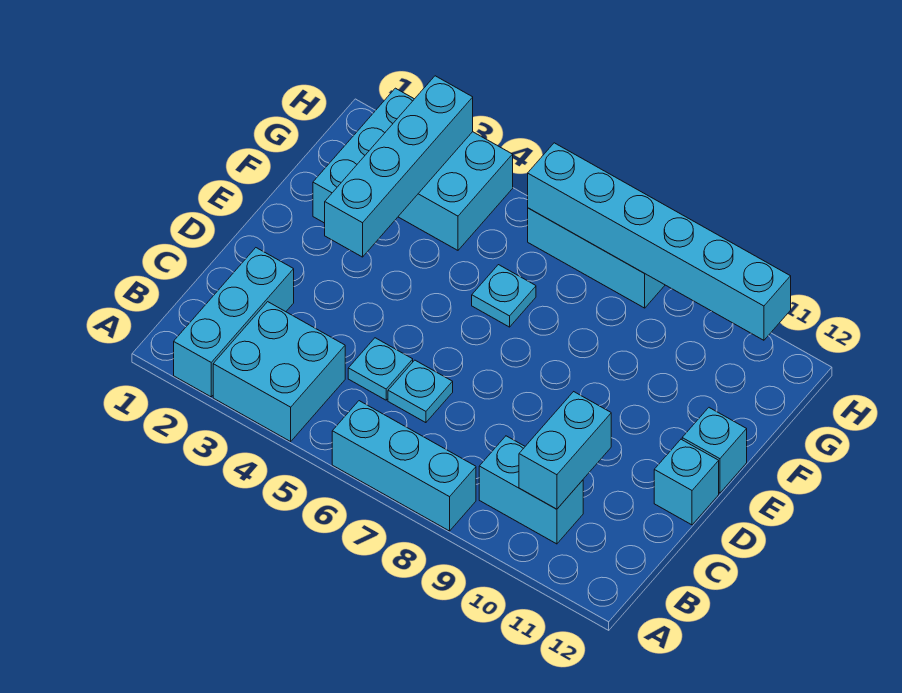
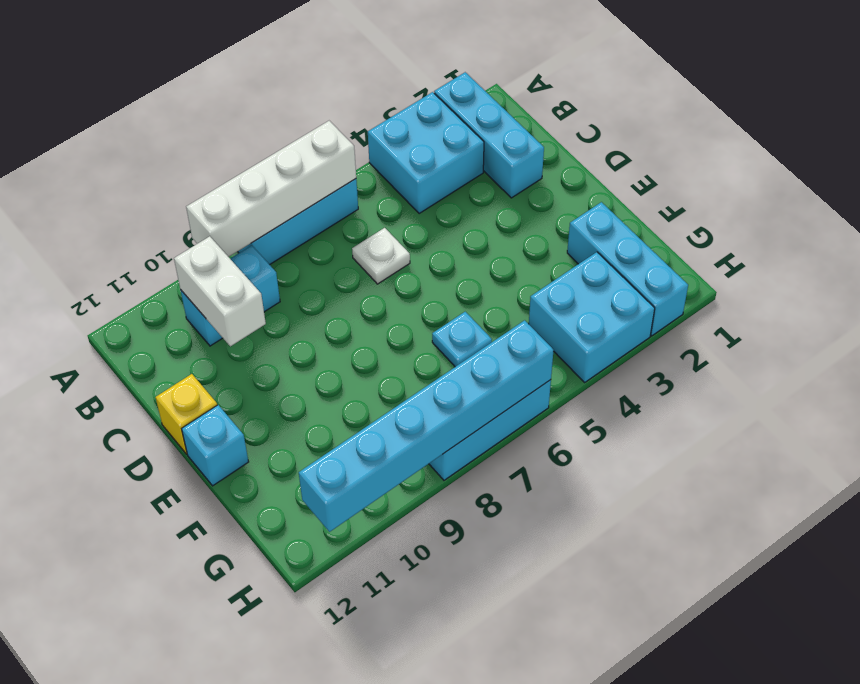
none -> white 1x4 brick [186,121,356,257]
cyan 1x2 brick [519,392,611,509] -> white 1x2 brick [174,236,266,346]
cyan 1x1 plate [348,338,413,400] -> none
cyan 1x1 plate [388,360,453,423] -> white 1x1 plate [352,228,410,284]
cyan 1x1 brick [654,439,719,525] -> yellow 1x1 brick [156,374,217,454]
cyan 1x4 brick [325,76,473,257] -> none

